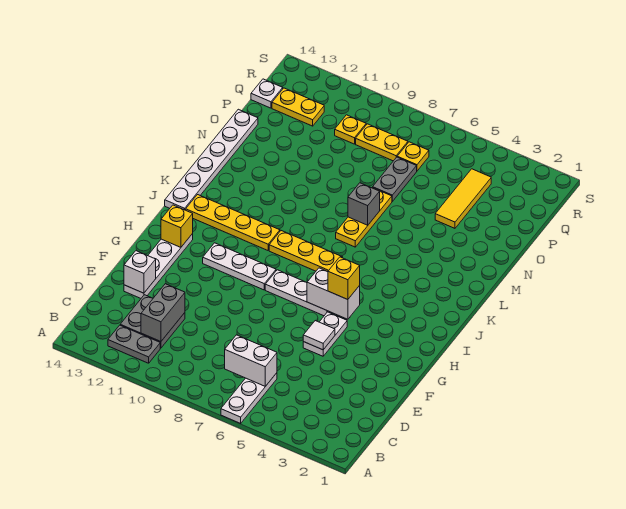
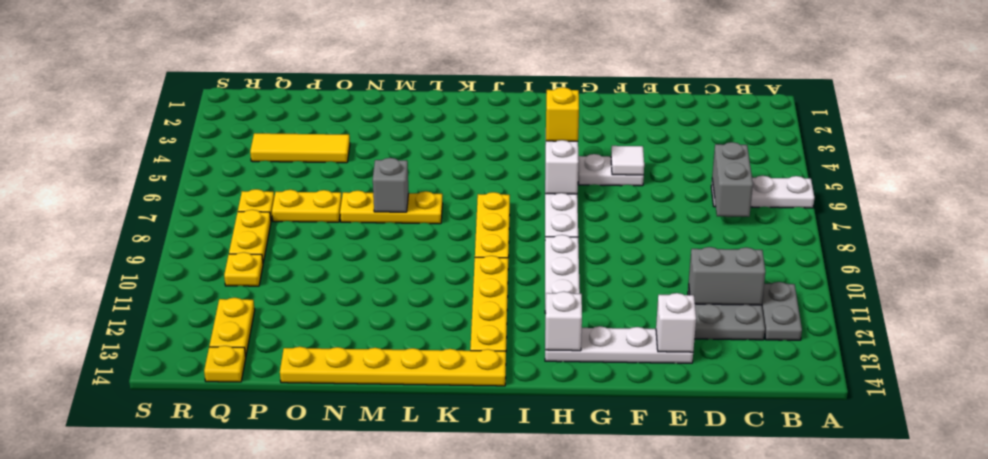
white 1x2 brick [225,335,277,386] -> grey 1x2 brick [712,142,753,217]
yellow 1x1 brick [161,205,193,247] -> white 1x1 brick [545,292,582,351]
white 1x6 plate [165,109,258,210] -> yellow 1x6 plate [280,347,506,386]
grey 1x2 plate [373,157,417,201] -> yellow 1x2 plate [272,190,342,222]
white 1x1 plate [251,79,283,108] -> yellow 1x1 plate [204,346,246,382]

